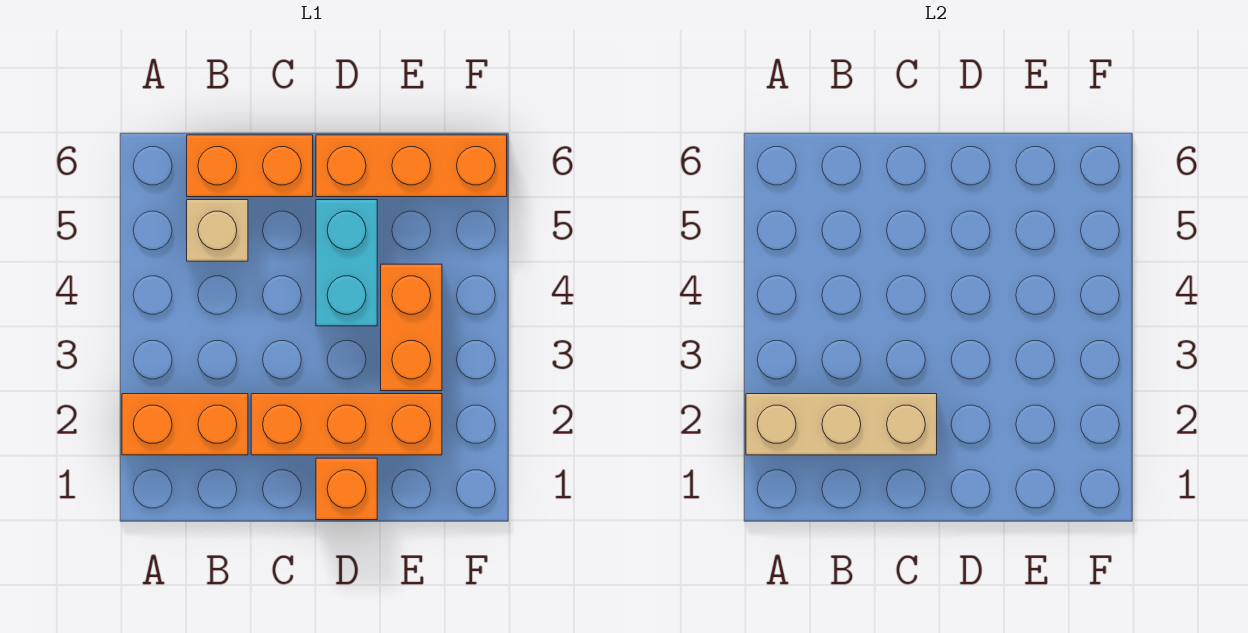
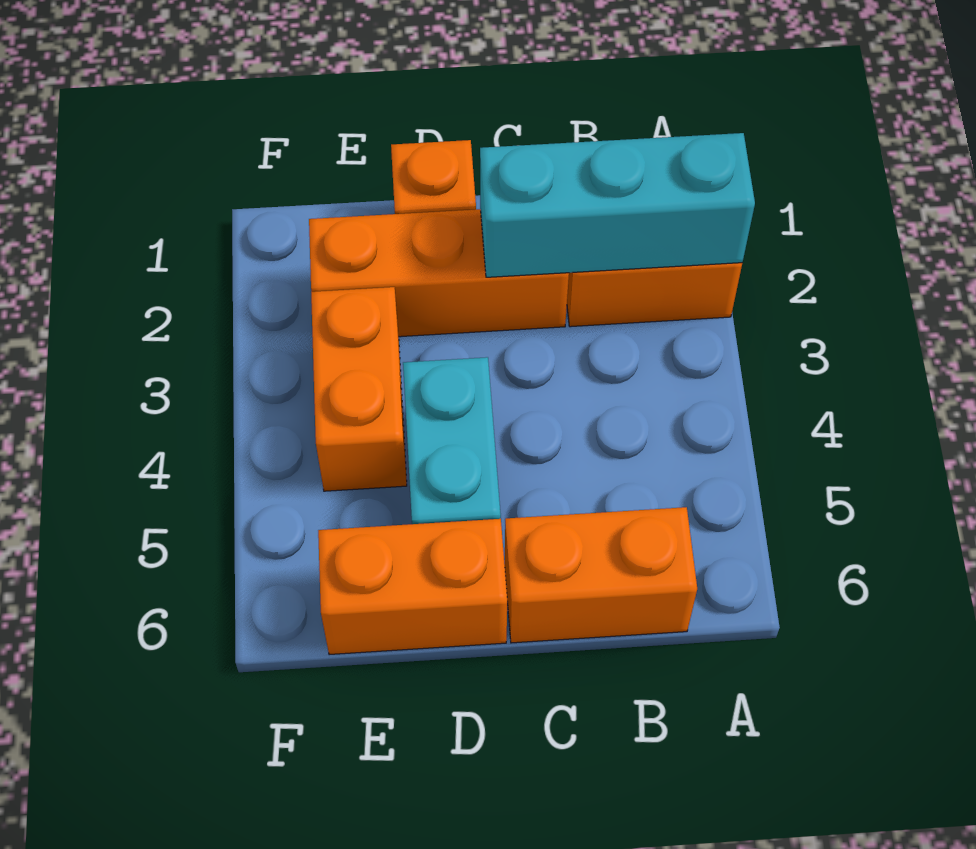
tan 1x3 brick [746,394,937,455] -> cyan 1x3 brick [480,133,755,277]
tan 1x1 brick [187,200,248,261] -> none
orange 1x3 brick [316,135,507,197] -> orange 1x2 brick [318,519,507,655]

